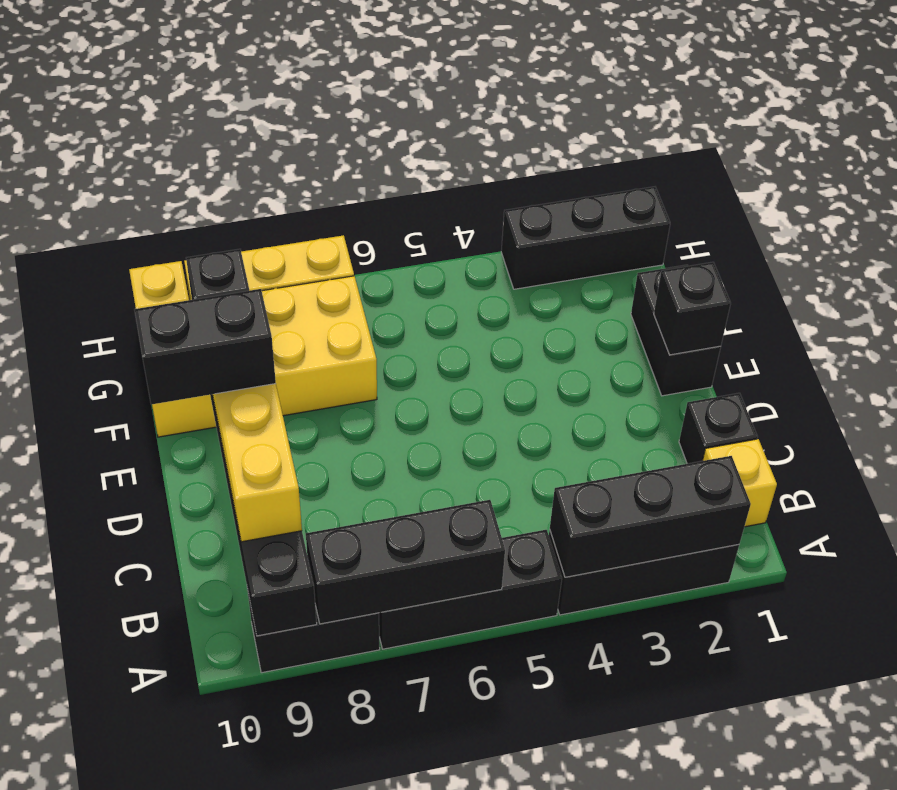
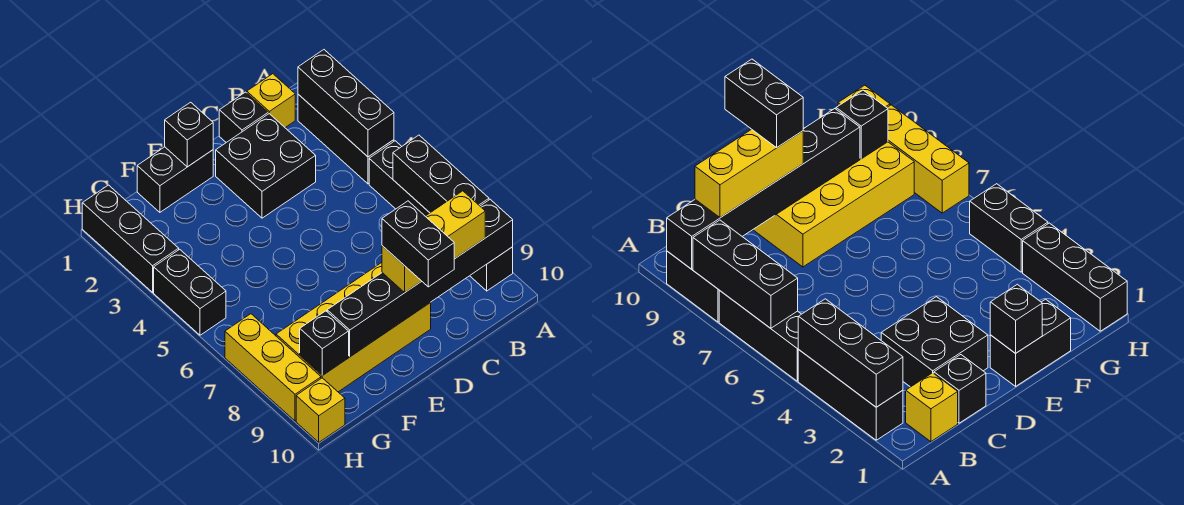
none -> black 2x2 brick [216,114,316,218]
yellow 2x4 brick [152,276,377,437] -> yellow 2x4 brick turned to [276,263,431,392]
none -> black 1x2 brick [154,249,226,335]

